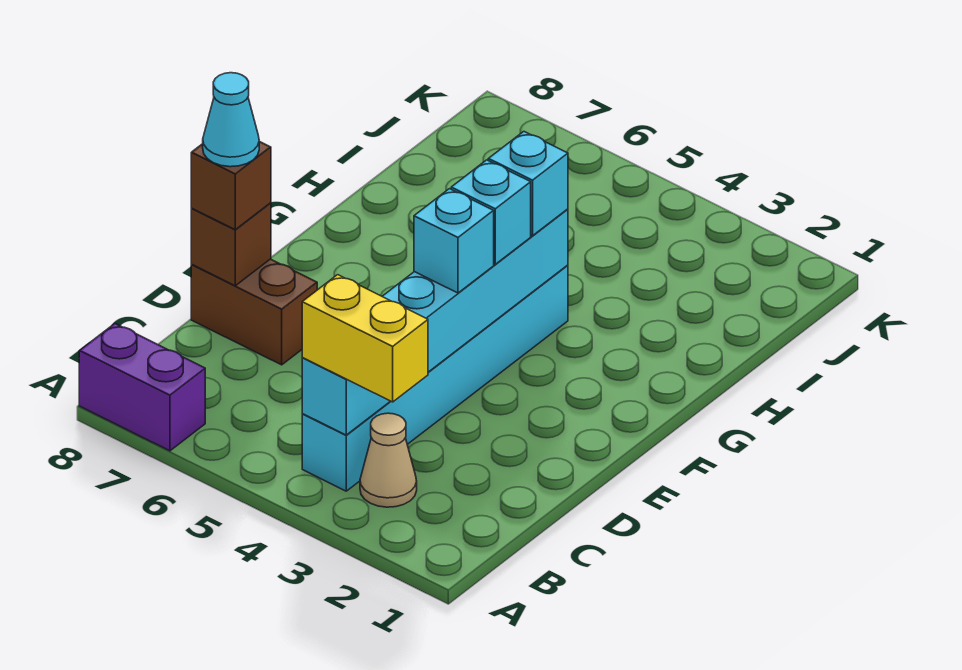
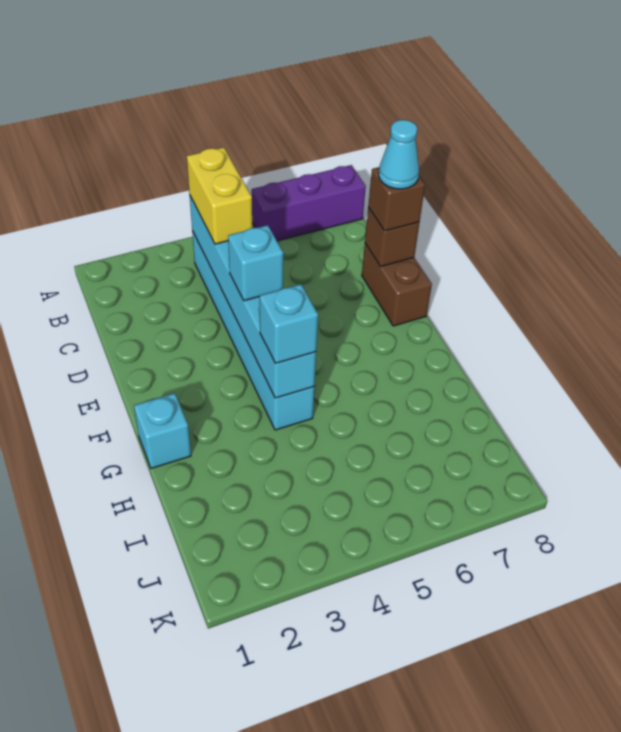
purple 1x2 brick [79,324,205,451] -> purple 1x3 brick [252,165,366,241]
tan 1x1 cone [360,413,417,507] -> none
yellow 1x2 brick [302,275,428,402] -> yellow 1x2 brick turned to [187,147,252,244]
brown 1x2 brick [191,259,317,365] -> brown 1x2 brick turned to [362,244,432,326]
cyan 1x1 brick [451,160,531,264] -> cyan 1x1 brick moved to [134,393,191,468]

